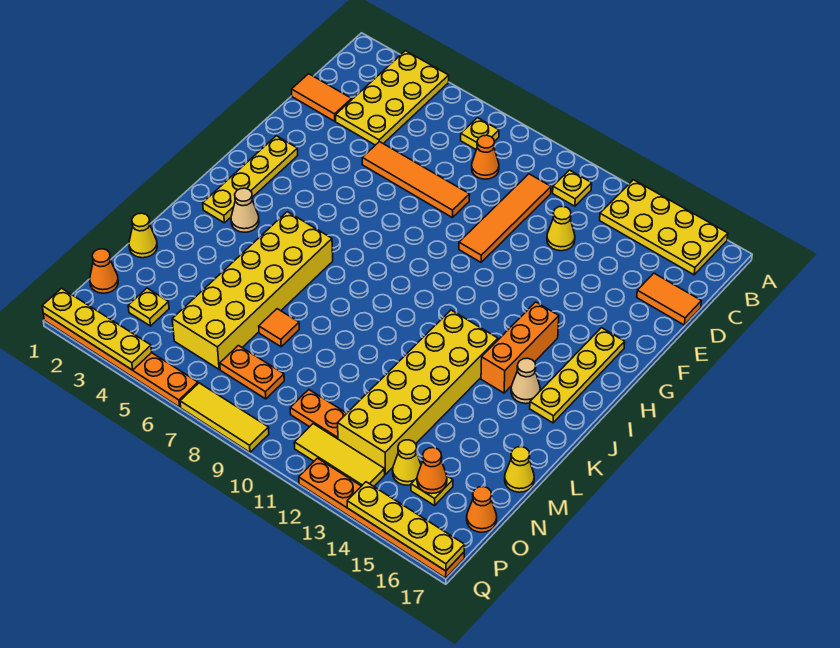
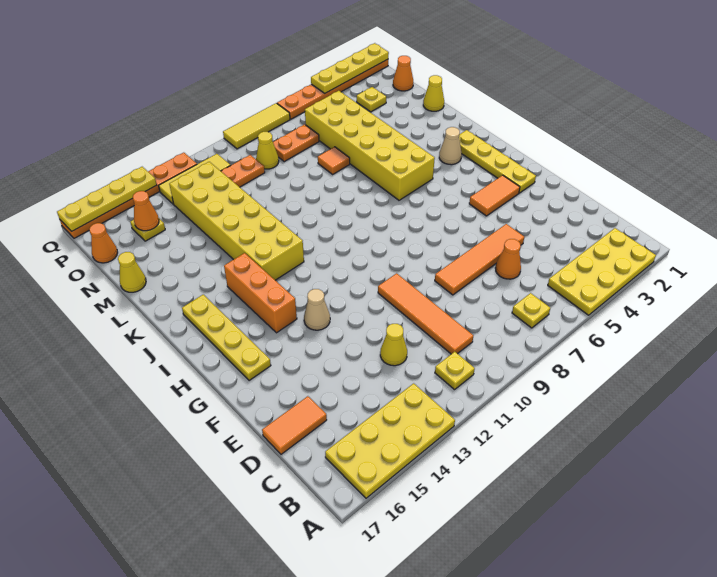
yellow 2x4 plate [336,51,449,145] -> yellow 2x4 plate turned to [548,228,656,315]
orange 1x1 cone [472,135,499,179] -> orange 1x1 cone moved to [495,239,521,279]
orange 1x2 tile [292,74,352,121] -> orange 1x2 tile moved to [469,175,520,216]
tan 1x1 cone [511,358,540,404] -> tan 1x1 cone moved to [304,289,330,330]
yellow 1x1 cone [393,440,421,485] -> yellow 1x1 cone moved to [256,132,279,169]

